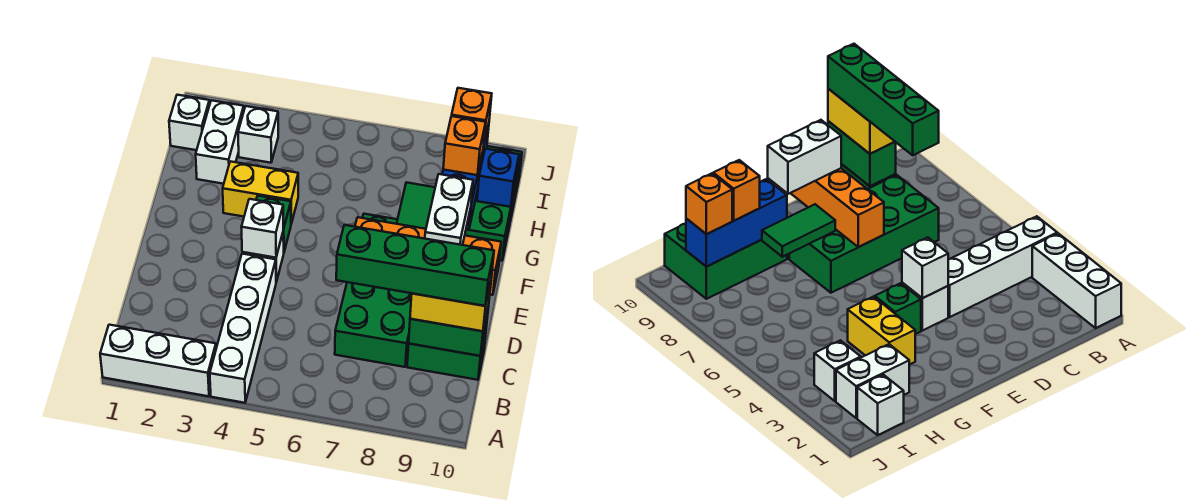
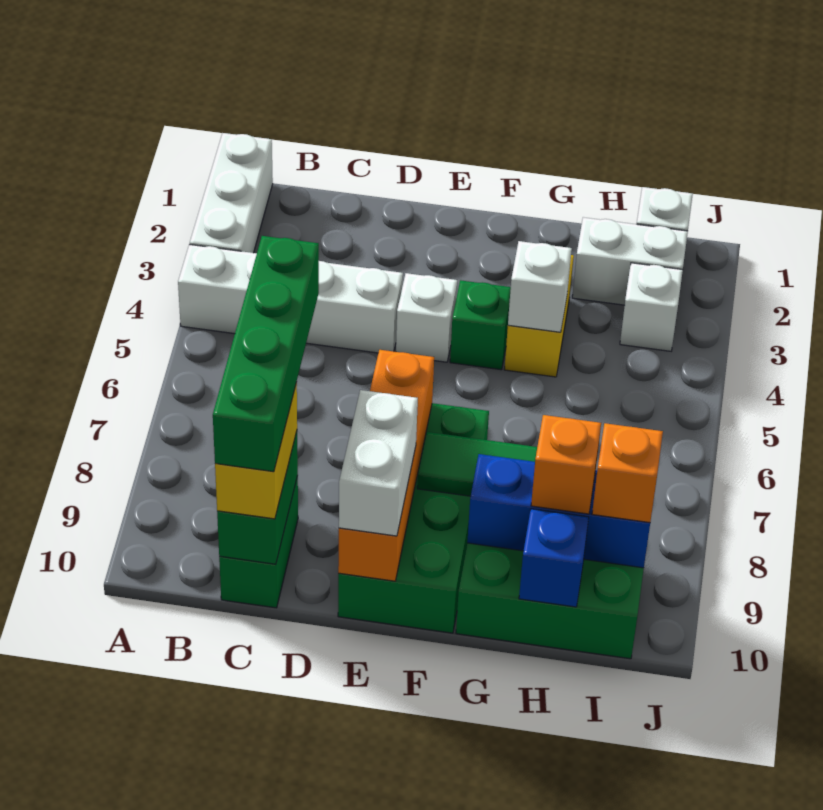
green 2x4 brick [335,214,412,367] -> green 2x4 brick turned to [338,403,489,633]
white 1x1 brick [241,199,283,258] -> white 1x1 brick moved to [508,241,572,332]
white 1x2 brick [425,174,473,245] -> white 1x2 brick turned to [339,390,418,536]

